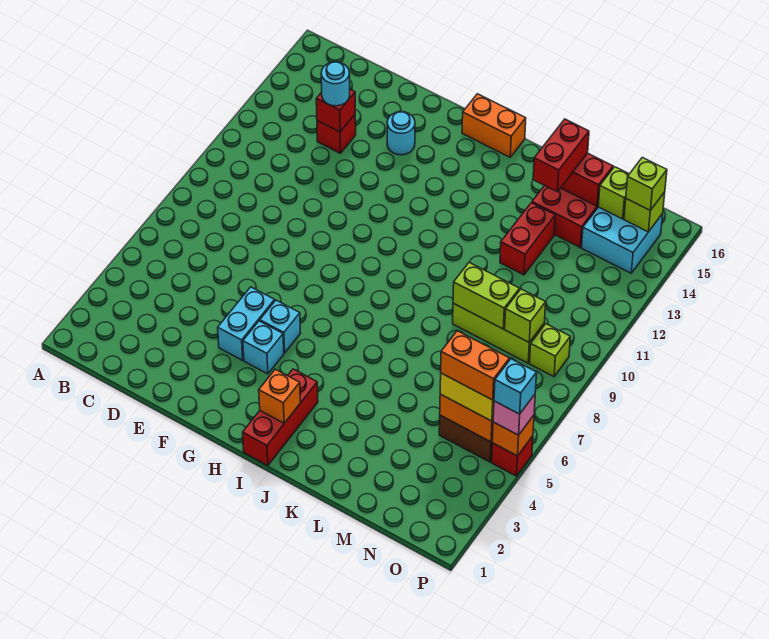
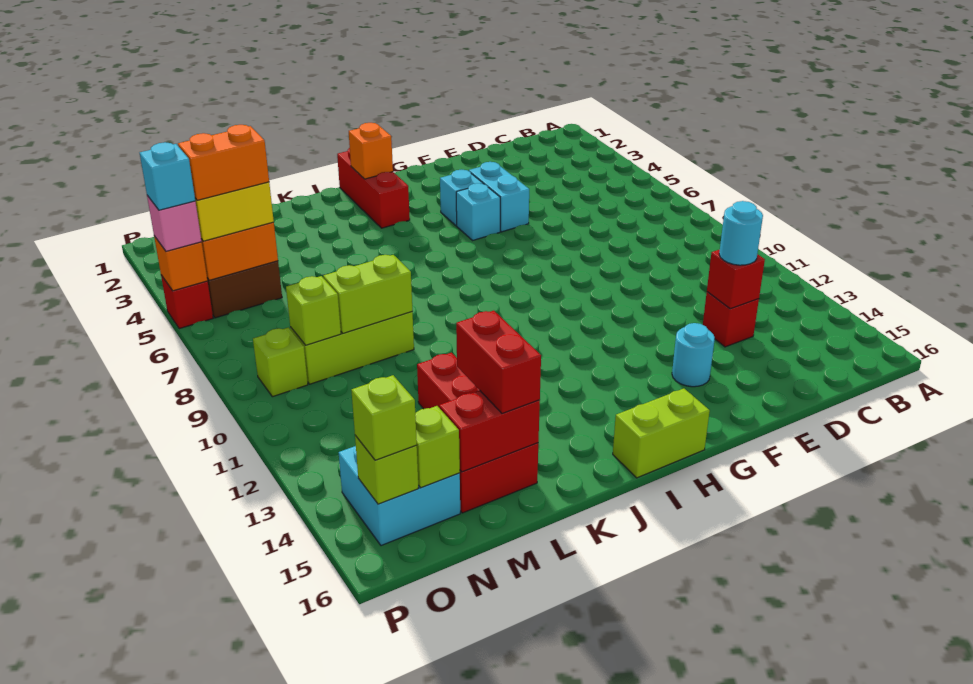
orange 1x2 brick [462,94,526,157] -> lime 1x2 brick [613,389,710,478]

